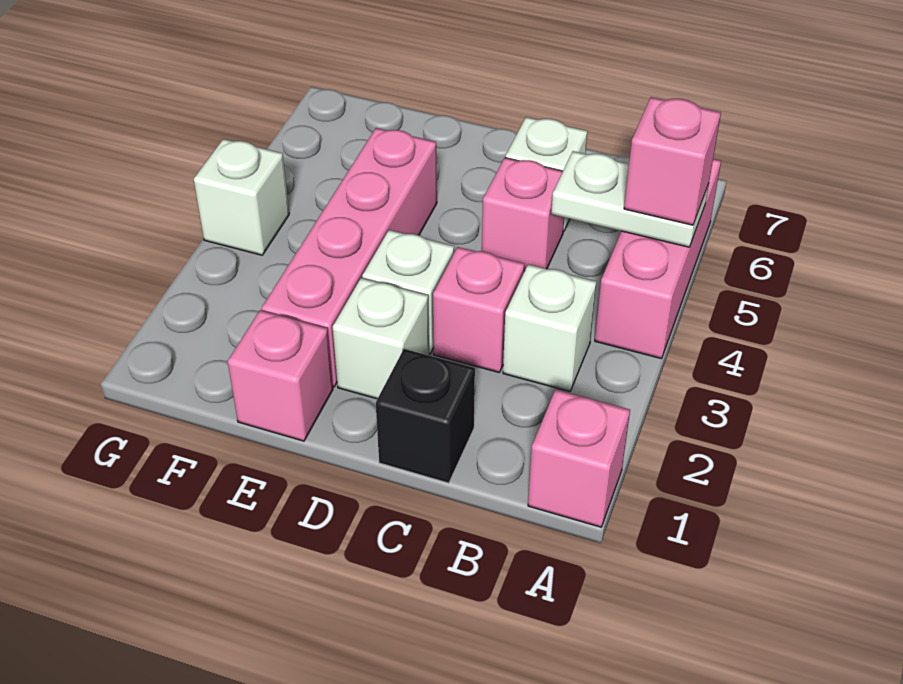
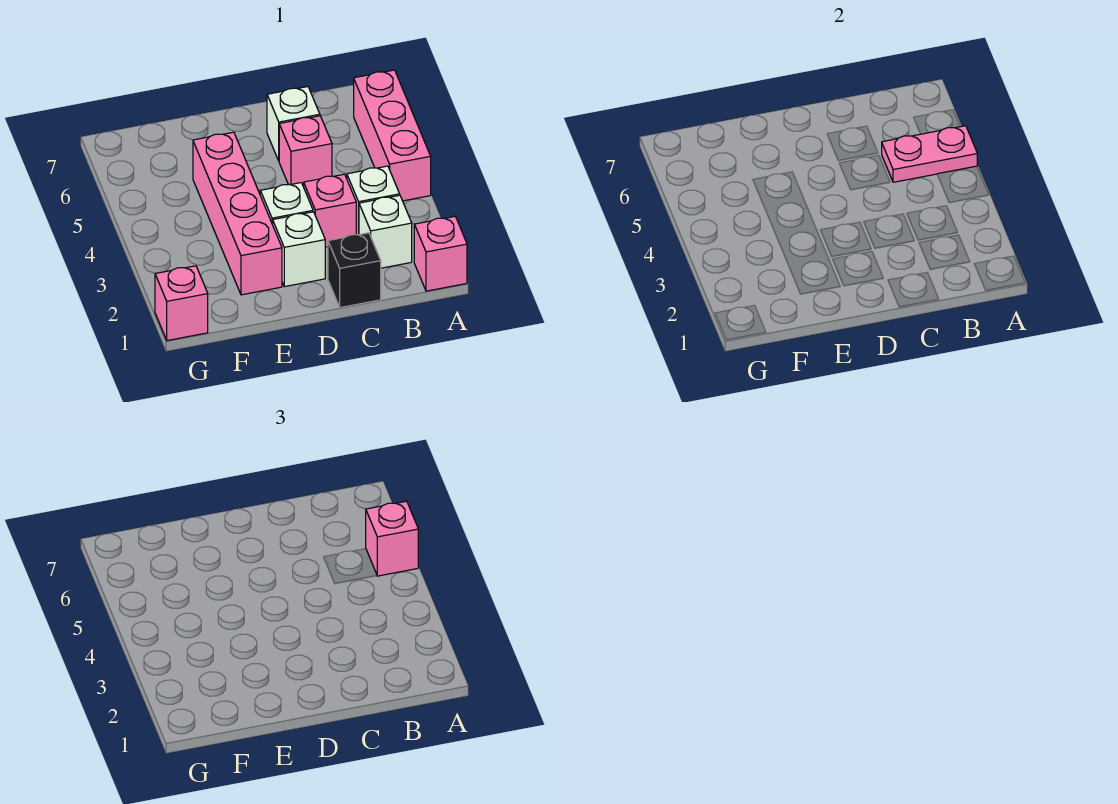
white 1x2 plate [551,151,709,247] -> pink 1x2 plate [882,126,977,182]
pink 1x1 brick [228,310,333,441] -> pink 1x1 brick moved to [155,266,208,341]
white 1x1 brick [194,139,289,255] -> white 1x1 brick moved to [359,195,412,268]

